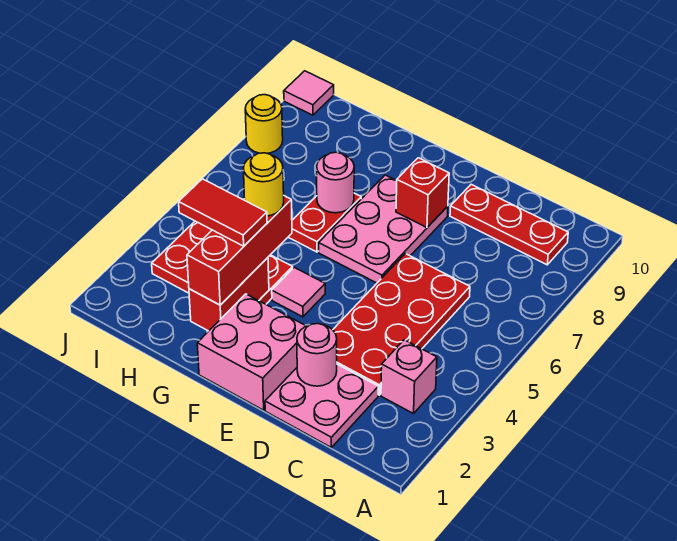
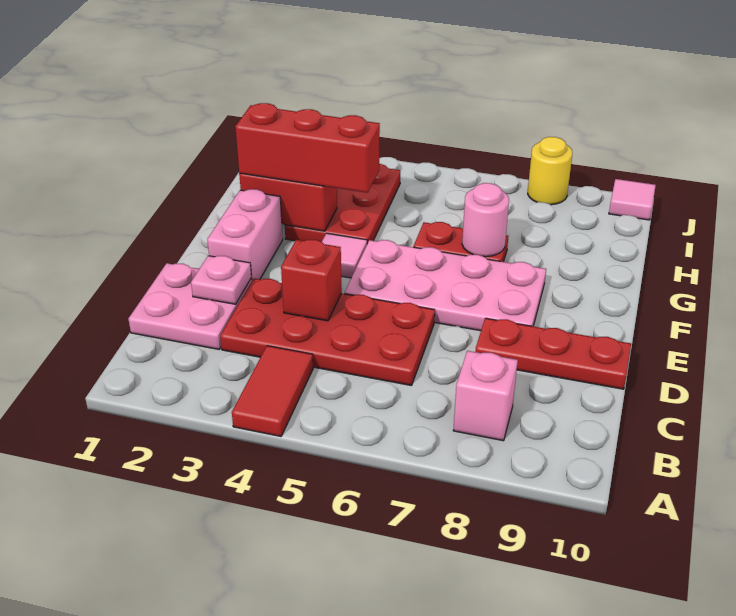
pink 1x1 brick [381,340,437,414] -> pink 1x1 brick moved to [453,351,518,441]
red 1x3 plate [450,184,568,265] -> red 1x3 plate turned to [475,318,631,389]
pink 1x1 round brick [297,324,337,386] -> pink 1x1 plate [191,256,251,304]
pink 2x2 brick [197,294,306,410] -> pink 1x2 brick [207,189,283,280]
pink 2x3 plate [319,175,448,283] -> pink 2x4 plate [344,240,546,331]
red 1x1 brick [396,158,449,228] -> red 1x1 brick moved to [281,240,342,321]
red 1x2 tile [179,179,267,246] -> red 1x2 tile moved to [232,346,313,436]
yellow 1x1 round brick [243,153,284,216] -> none

